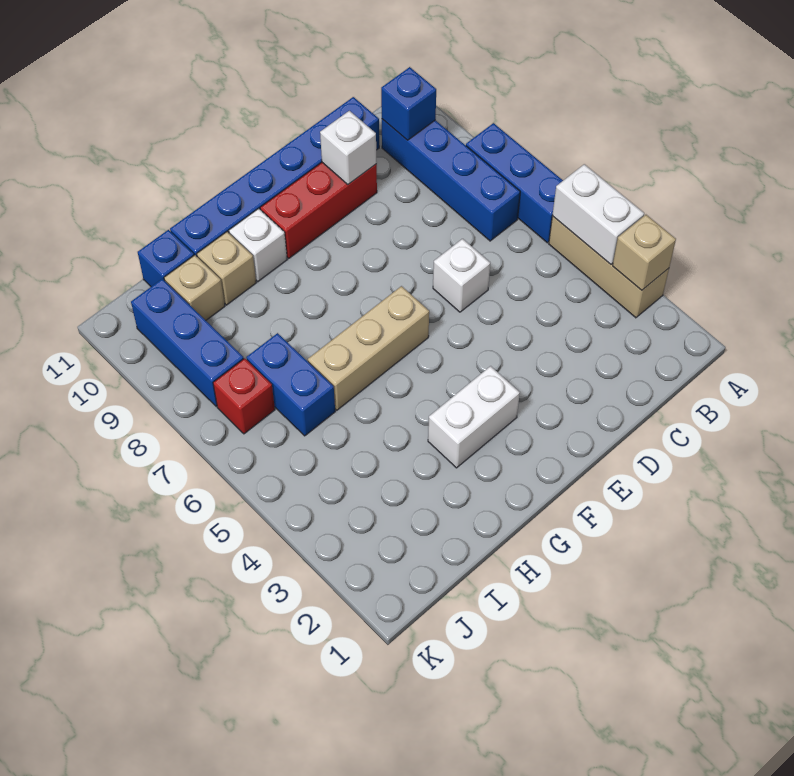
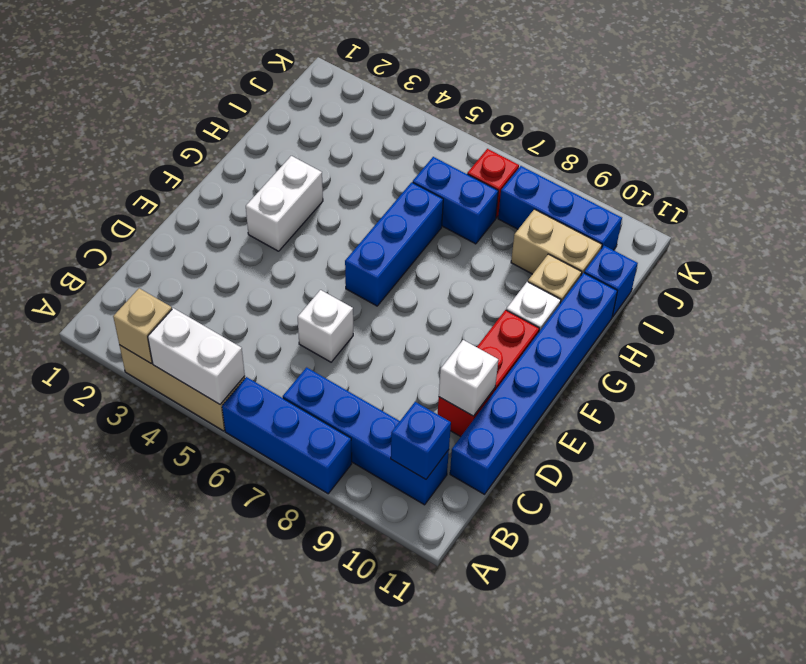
tan 1x3 brick [308,286,429,410] -> blue 1x3 brick [345,182,443,306]
tan 1x1 brick [164,255,225,320] -> tan 1x2 brick [511,209,602,275]

